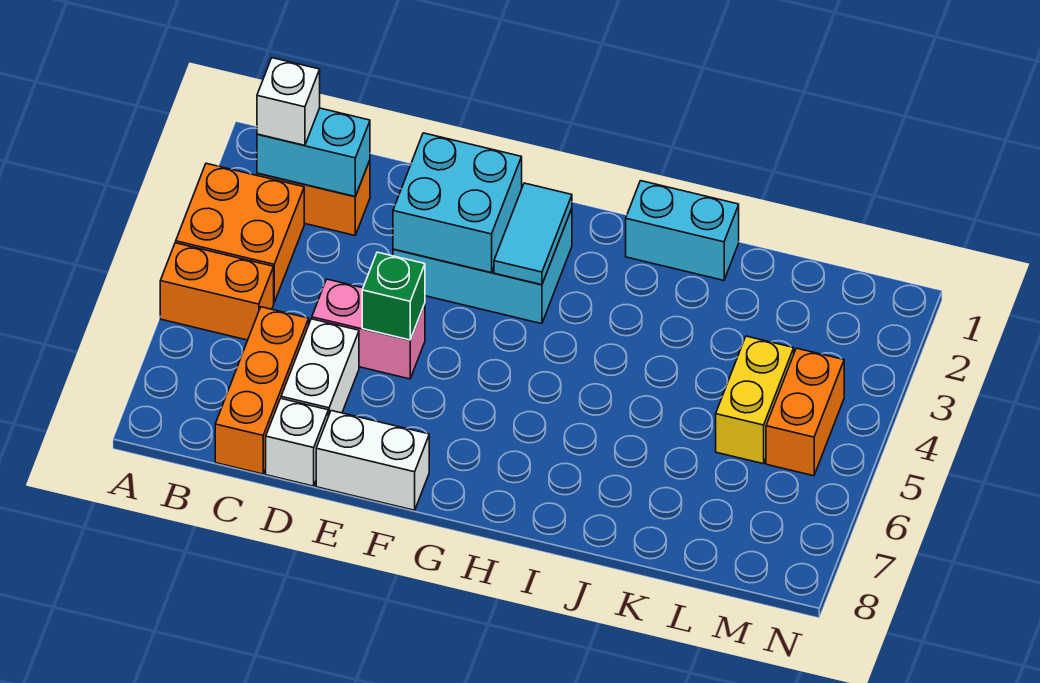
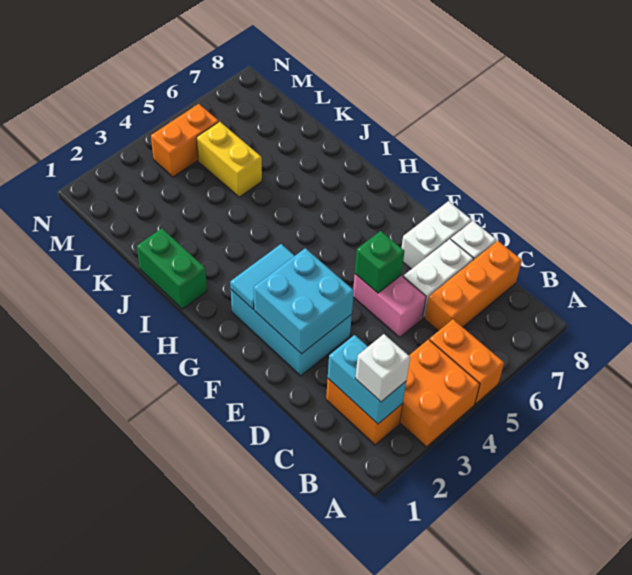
white 1x2 brick [316,411,429,510] -> white 1x2 brick turned to [402,201,472,269]
cyan 1x2 brick [626,181,739,280] -> green 1x2 brick [137,228,207,309]
yellow 1x2 brick [716,336,794,464] -> yellow 1x2 brick turned to [197,122,262,197]

